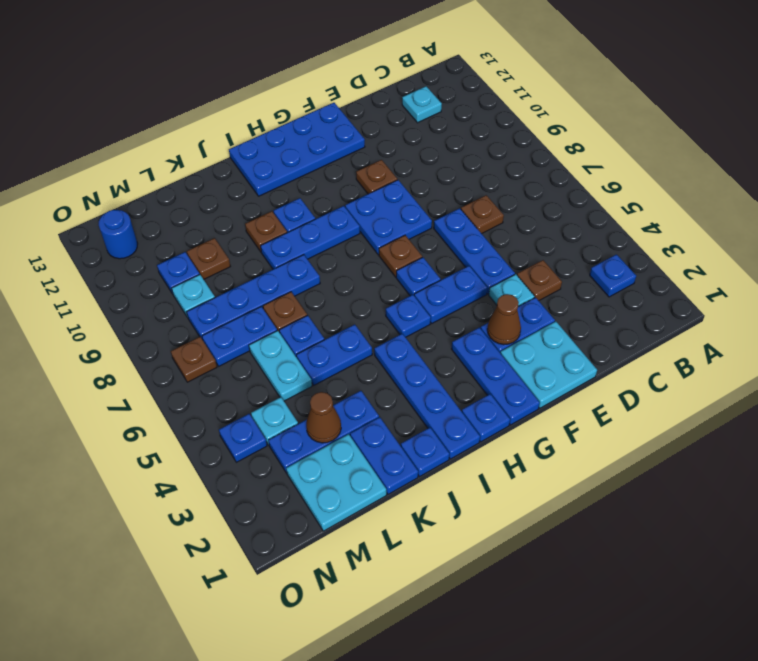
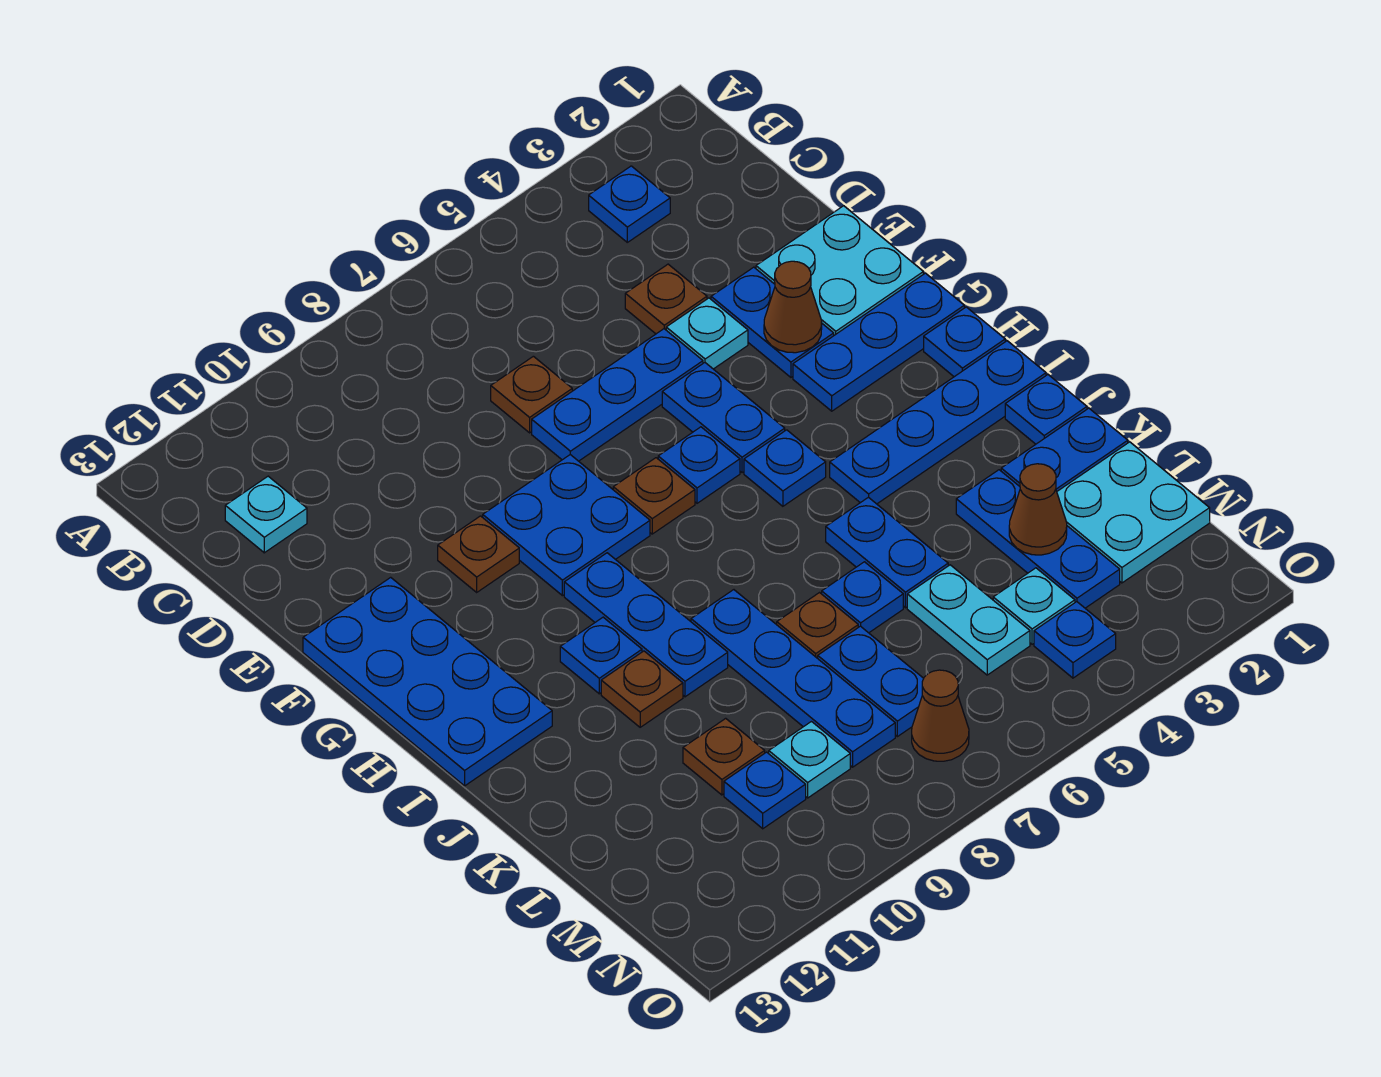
cyan 1x2 plate [249,330,312,401] -> cyan 1x2 plate turned to [907,565,1030,675]
brown 1x1 plate [171,337,217,382] -> brown 1x1 cone [912,670,969,761]
blue 1x1 round brick [99,210,138,259] -> none

